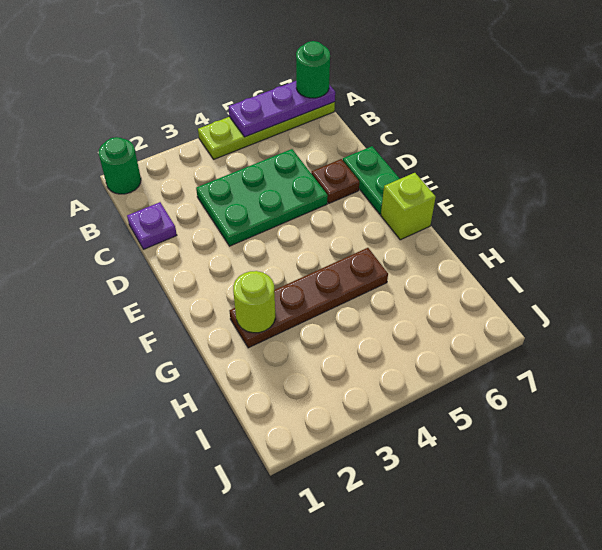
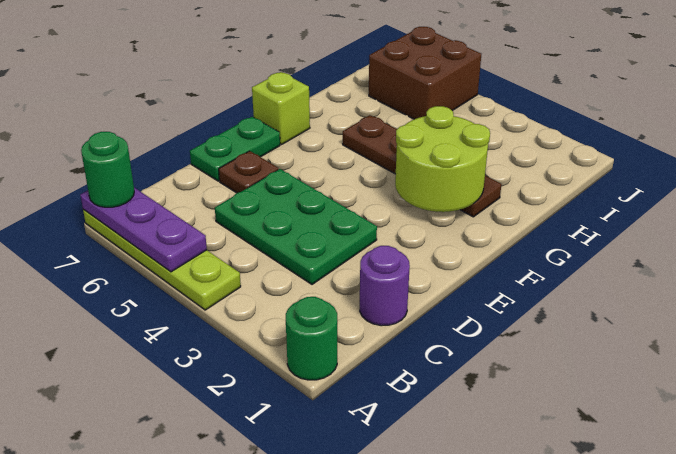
purple 1x1 plate [127,202,177,249] -> purple 1x1 round brick [360,246,410,326]
lime 1x1 round brick [233,271,275,333] -> lime 2x2 round brick [395,106,490,212]
none -> brown 2x2 brick [369,27,481,119]

